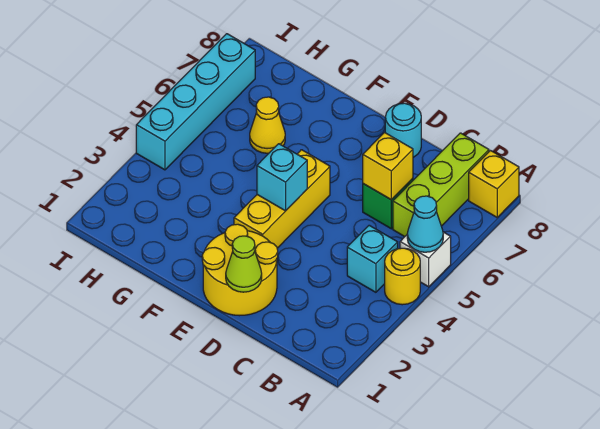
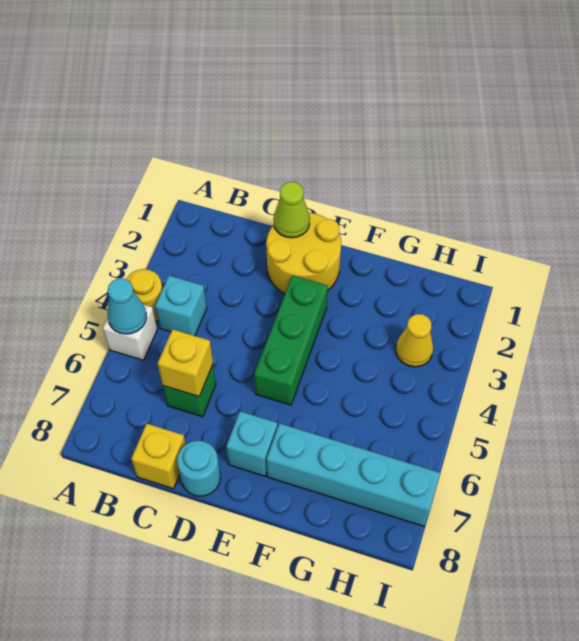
yellow 1x1 brick [469,151,519,217] -> yellow 1x1 brick moved to [131,424,186,489]
lime 1x3 brick [393,133,489,237] -> none
yellow 1x3 brick [234,150,330,248] -> green 1x3 brick [254,275,328,405]
cyan 1x1 brick [257,144,307,211] -> cyan 1x1 brick moved to [226,411,278,476]
yellow 1x1 cone [250,97,285,153] -> yellow 1x1 cone moved to [396,314,433,367]
cyan 1x4 brick [136,34,255,170] -> cyan 1x4 brick turned to [266,424,440,526]

